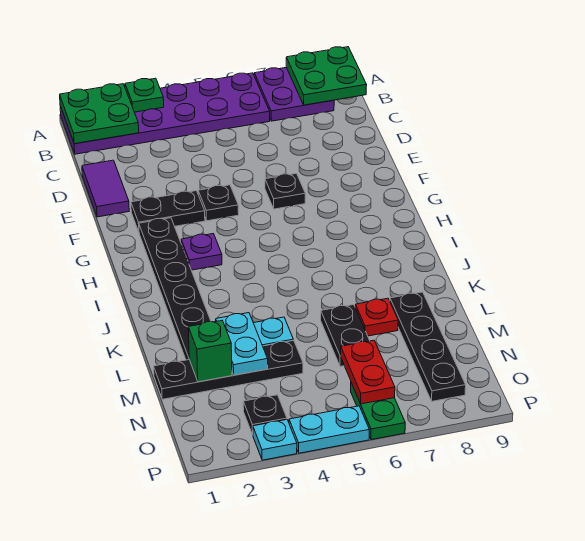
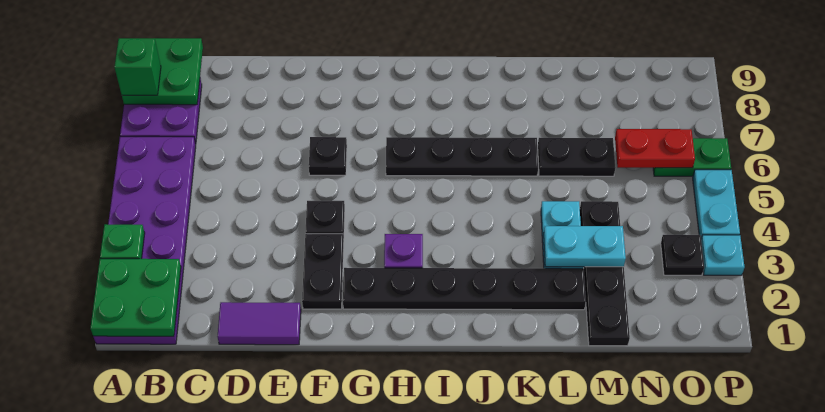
red 1x1 plate [355,298,398,336] -> none
black 1x4 plate [390,292,466,401] -> black 1x4 plate moved to [386,137,538,176]
green 1x1 brick [188,321,232,382] -> green 1x1 brick moved to [114,38,161,95]

